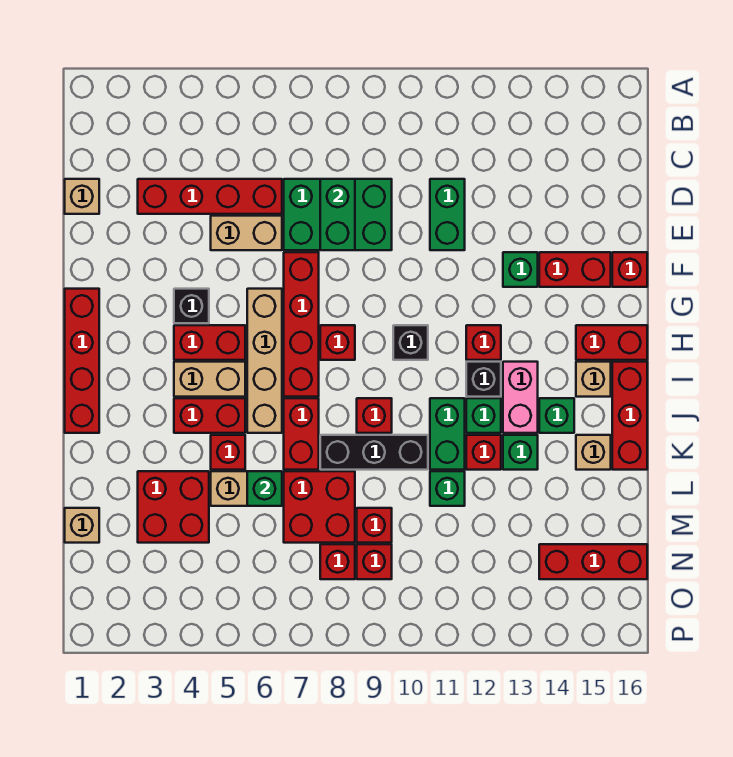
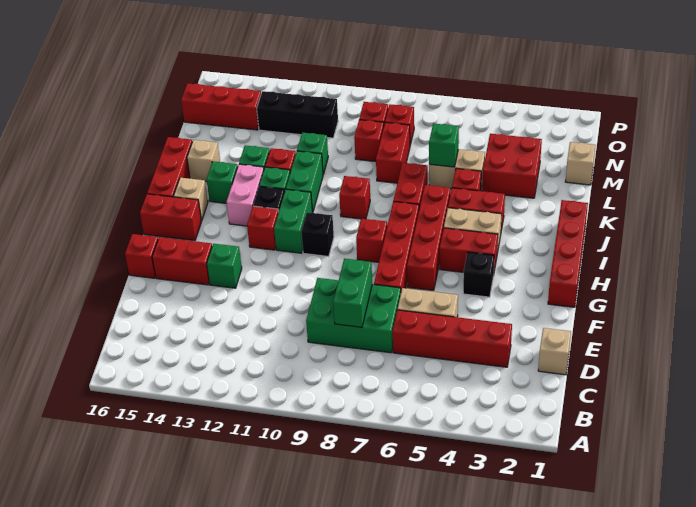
green 1x2 brick [430,179,465,250] -> green 1x2 brick moved to [274,189,313,253]
tan 1x4 brick [247,289,282,433] -> red 1x4 brick [407,185,450,290]
black 1x3 brick [320,435,428,470] -> black 1x3 brick moved to [257,91,338,138]
red 2x2 brick [284,471,355,543] -> red 1x2 brick [376,122,410,183]

